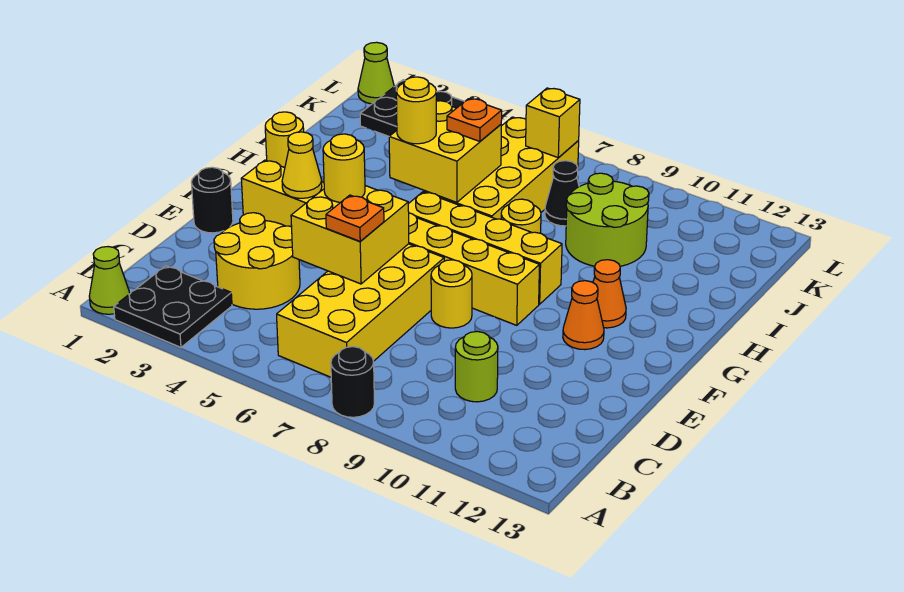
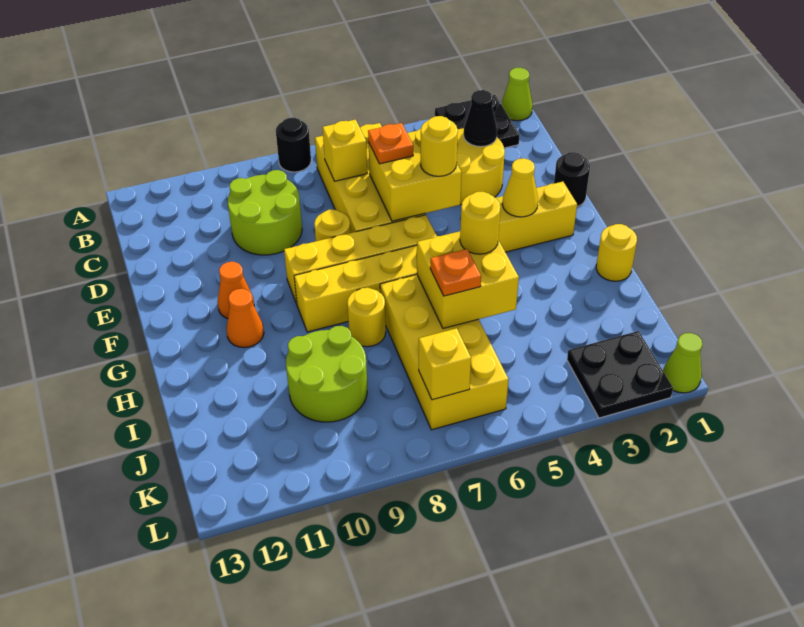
none -> yellow 1x1 brick [323,120,367,181]
lime 1x1 round brick [455,331,498,402] -> lime 2x2 round brick [228,170,302,255]
black 1x1 cone [545,161,579,226] -> black 1x1 cone moved to [464,90,497,147]

